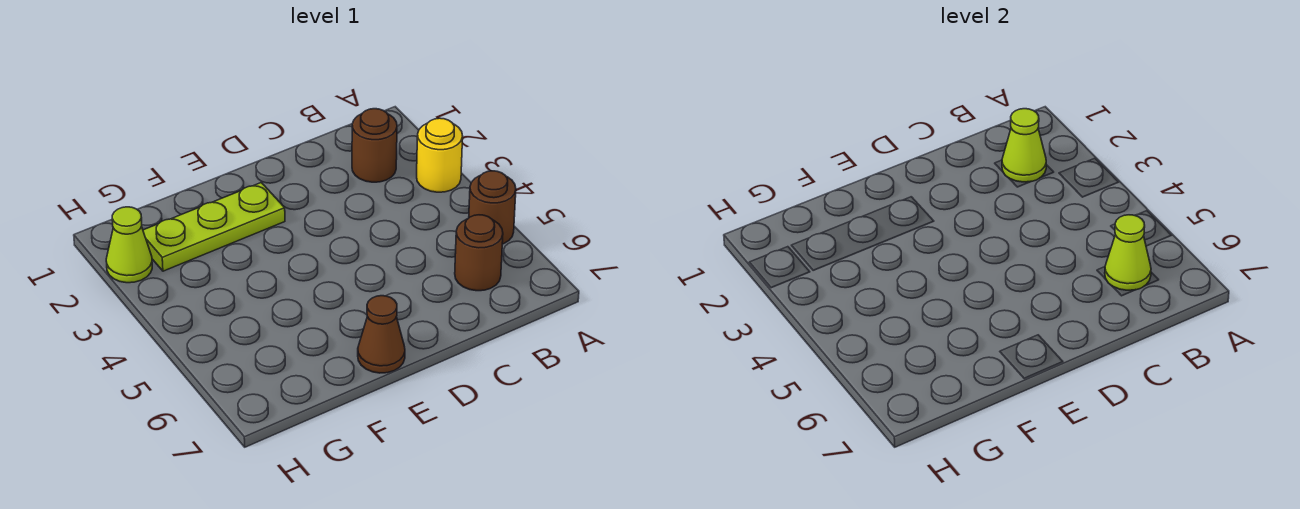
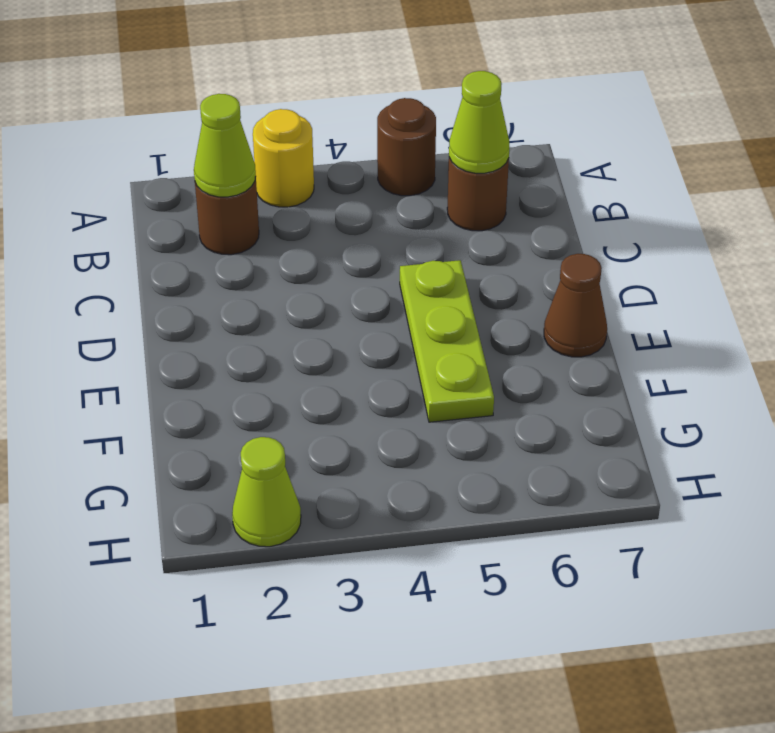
lime 1x3 plate [143,183,285,271] -> lime 1x3 plate moved to [400,260,494,422]

